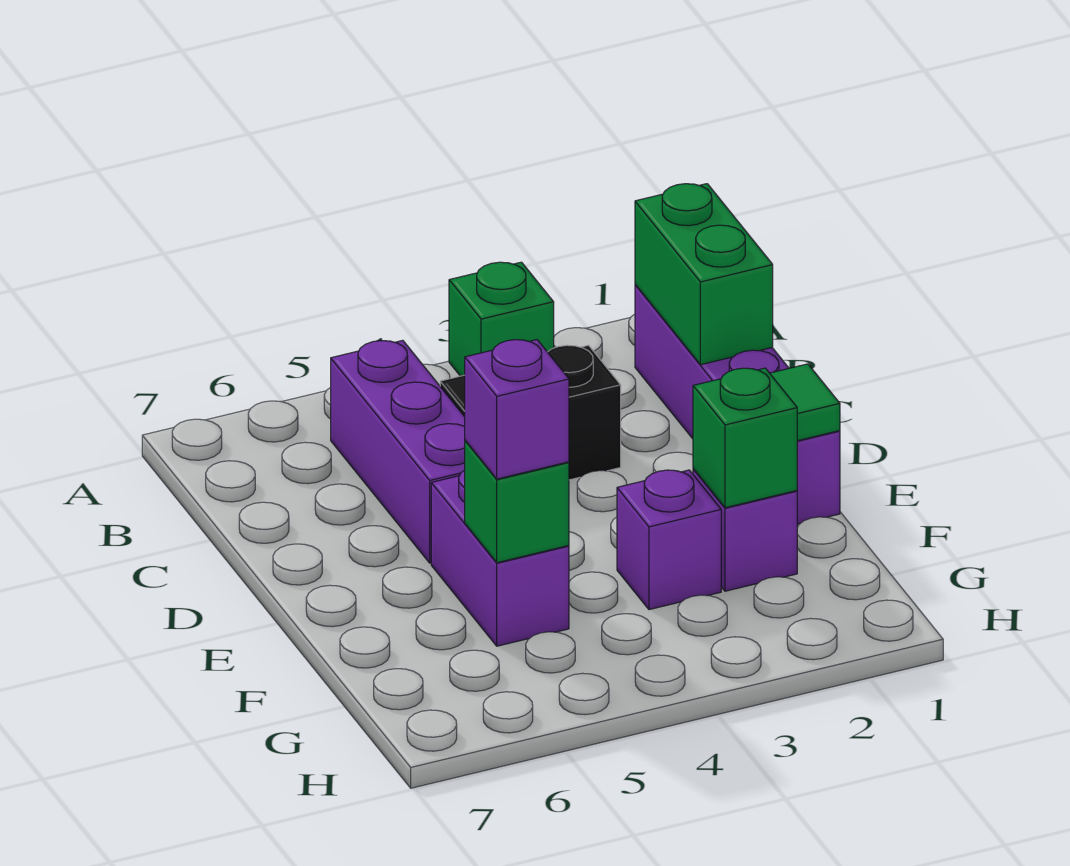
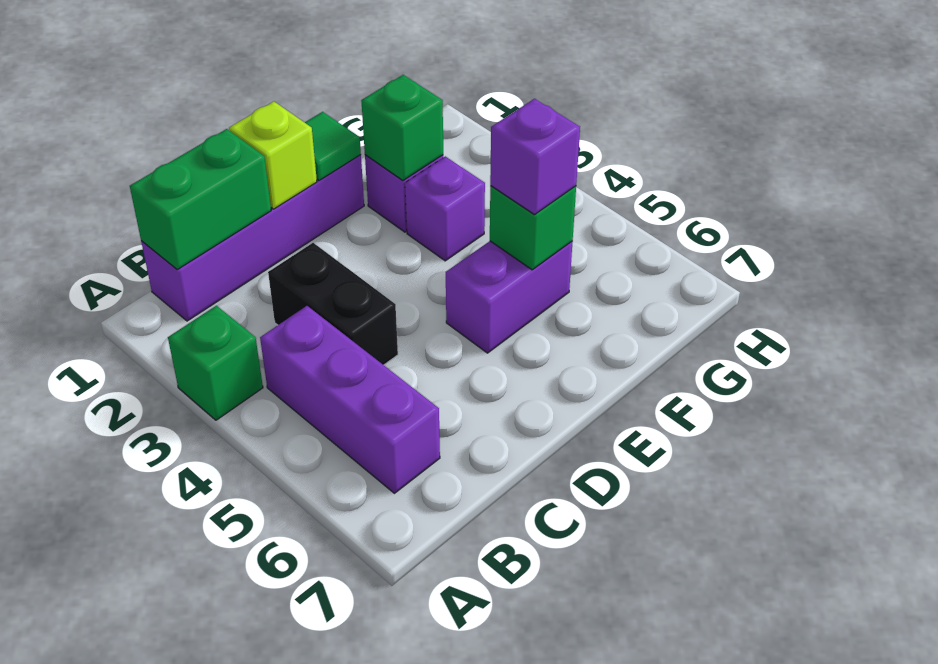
purple 1x3 brick [331,340,465,563] -> purple 1x3 brick turned to [260,306,440,493]
none -> lime 1x1 brick [229,101,317,209]

